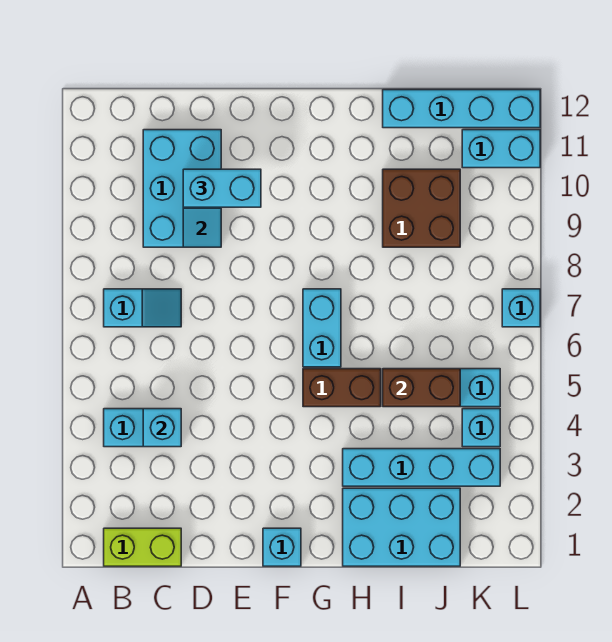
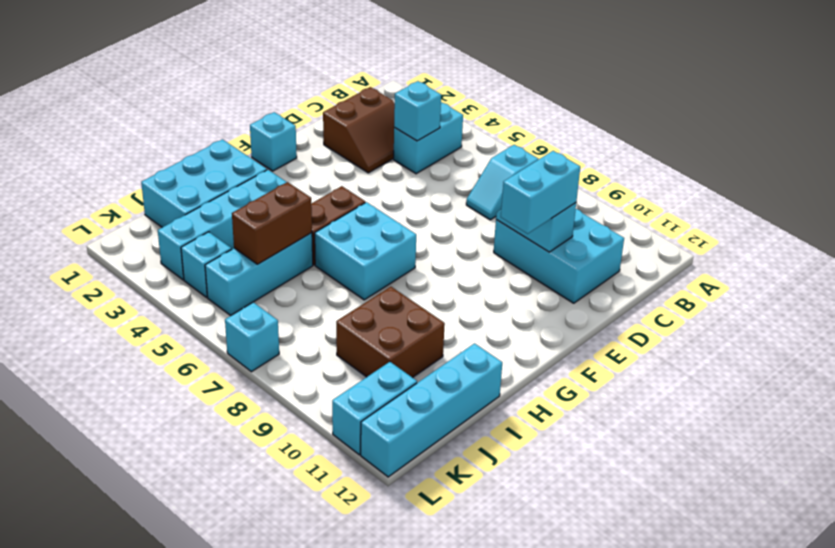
lime 1x2 brick [104,528,181,566] -> none
none -> brown 2x2 slope [323,87,395,173]
cyan 1x2 brick [303,289,341,367] -> cyan 2x2 brick [315,202,416,300]

